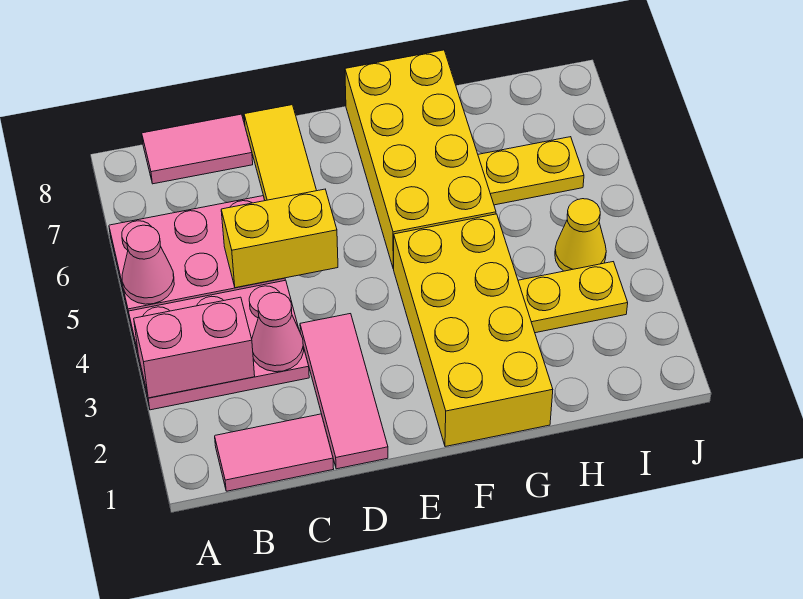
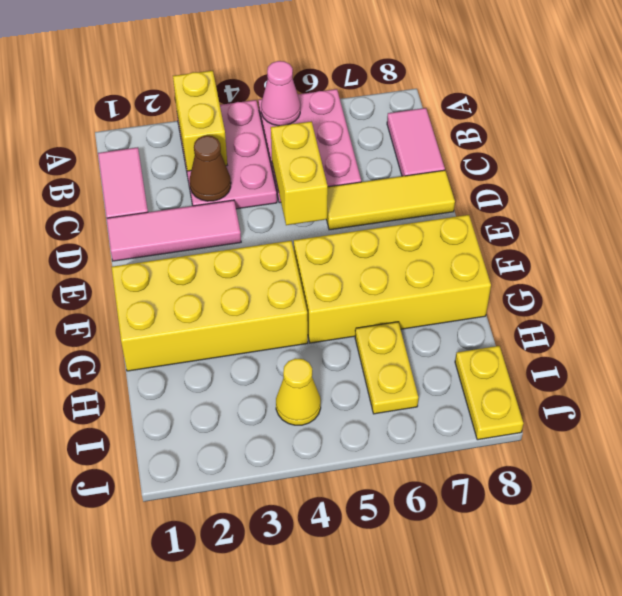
pink 1x2 brick [134,297,255,398] -> yellow 1x2 brick [173,71,227,171]
pink 1x1 cone [252,292,304,372] -> brown 1x1 cone [190,136,231,201]
yellow 1x2 plate [518,262,628,333] -> yellow 1x2 plate moved to [455,346,523,440]

